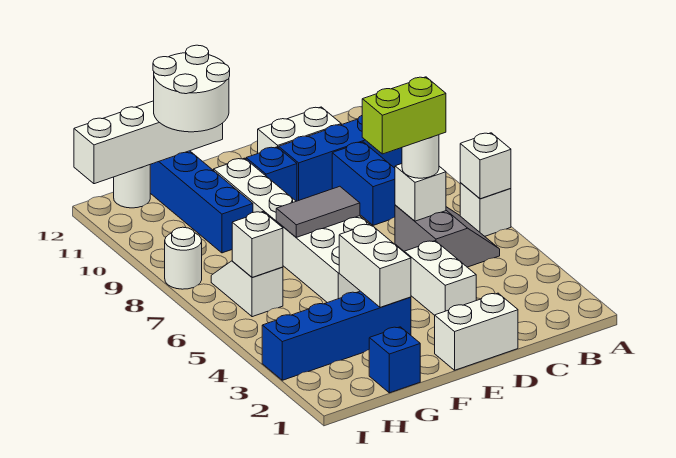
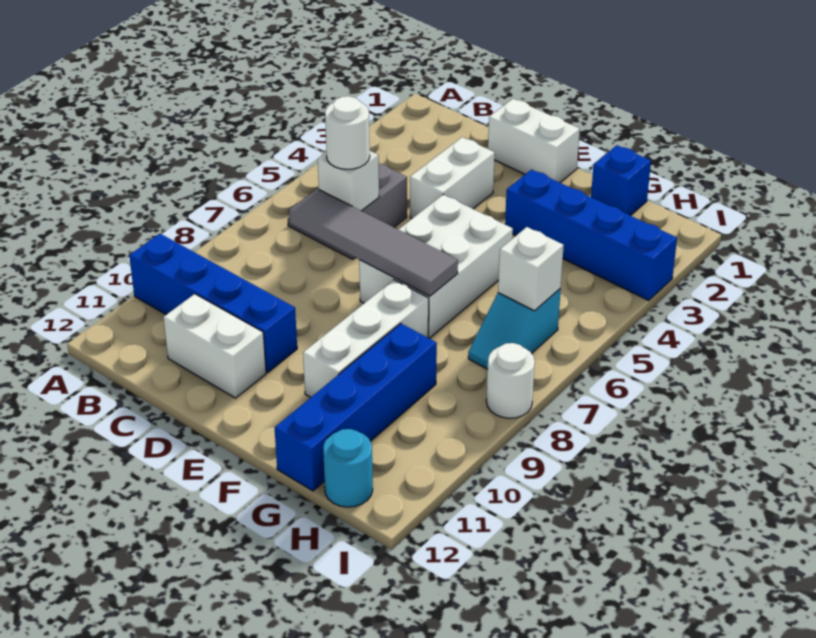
white 1x1 brick [460,183,511,236] -> none
white 1x1 brick [460,133,511,199] -> none
lime 1x2 brick [362,77,446,154] -> none
blue 1x2 brick [332,142,395,225] -> none
grey 1x2 tile [276,186,360,237] -> grey 1x4 tile [289,189,458,296]
blue 1x1 brick [246,147,297,201] -> none
white 1x2 brick [339,224,411,308] -> none
white 2x2 round brick [153,45,230,132] -> none
white 1x4 brick [74,101,223,184] -> none
white 1x2 slope [211,261,283,317] -> cyan 1x2 slope [468,289,561,369]
white 1x1 round brick [114,165,150,208] -> cyan 1x1 round brick [323,429,373,507]

